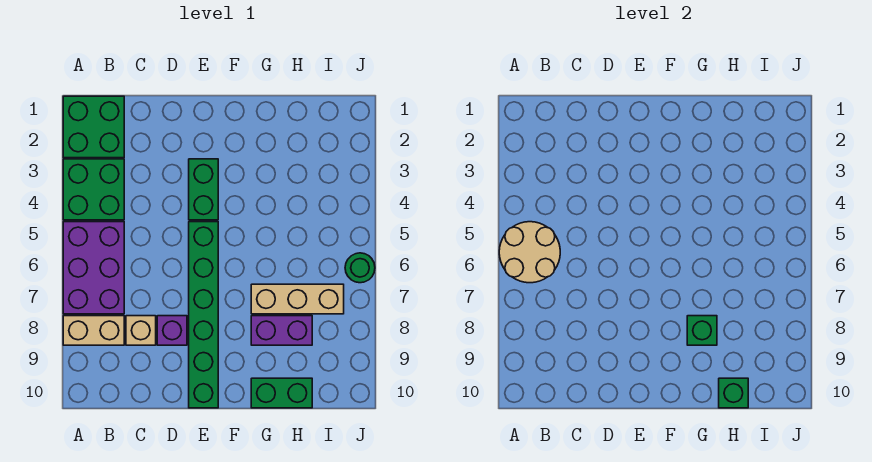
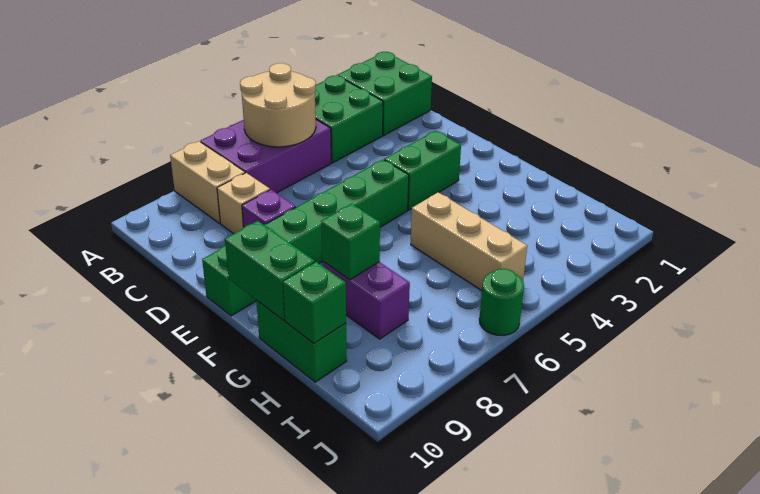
none -> green 1x2 brick [225,221,315,321]
tan 1x3 brick [251,284,344,314] -> tan 1x3 brick moved to [411,192,527,291]

